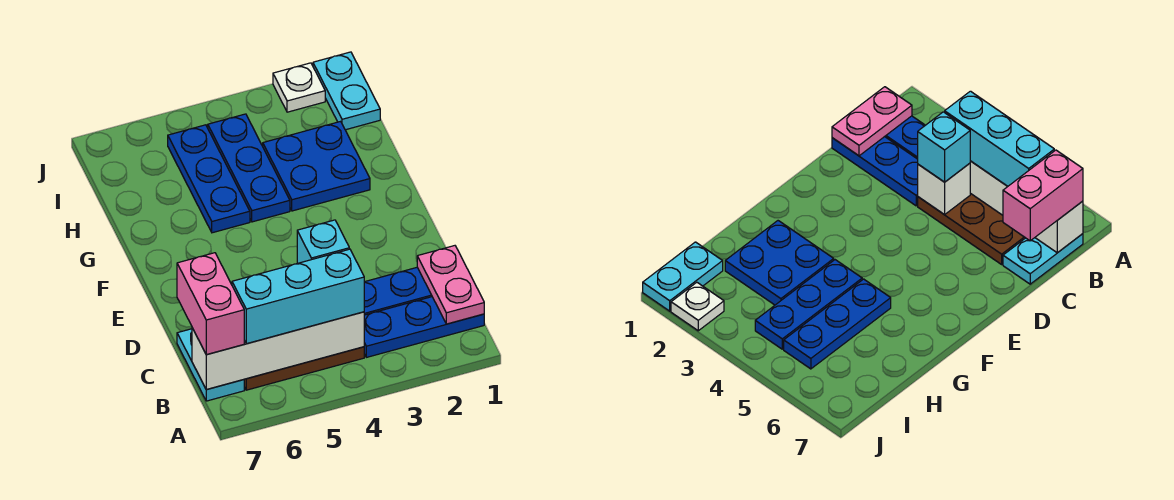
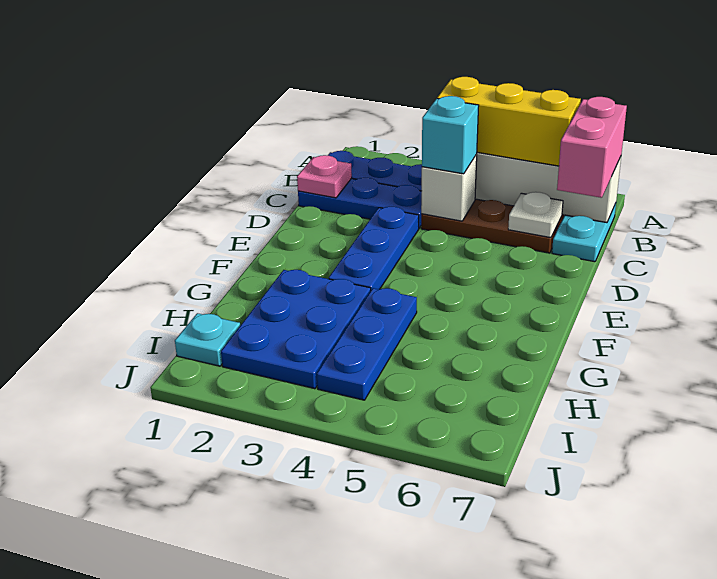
pink 1x2 plate [417,246,484,324] -> pink 1x1 plate [297,155,352,198]
cyan 1x3 brick [232,249,364,344] -> yellow 1x3 brick [437,77,581,166]
blue 2x2 plate [263,121,370,211] -> blue 2x3 plate [221,270,371,389]
blue 1x3 plate [168,125,250,233] -> blue 1x3 plate moved to [329,207,419,290]
cyan 1x2 plate [313,52,380,130] -> cyan 1x1 plate [175,313,240,366]
white 1x1 plate [273,63,325,112] -> white 1x1 plate moved to [508,192,563,238]

